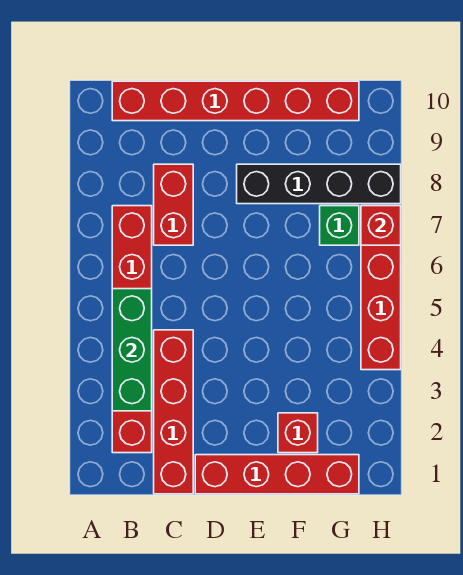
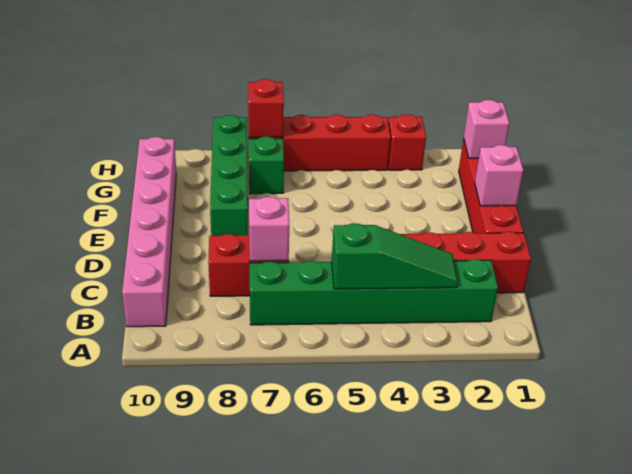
red 1x6 brick [112,206,152,453] -> green 1x6 brick [250,259,498,325]
green 1x3 brick [112,289,152,411] -> green 1x3 slope [332,223,458,289]
red 1x6 brick [112,81,359,121] -> pink 1x6 brick [122,137,176,327]
none -> pink 1x1 brick [249,197,289,261]
none -> pink 1x1 brick [475,145,524,206]
black 1x4 brick [237,164,401,204] -> green 1x4 brick [210,115,248,236]
red 1x1 brick [278,413,318,453] -> red 1x1 brick moved to [388,114,426,170]
none -> pink 1x1 brick [464,100,510,158]

